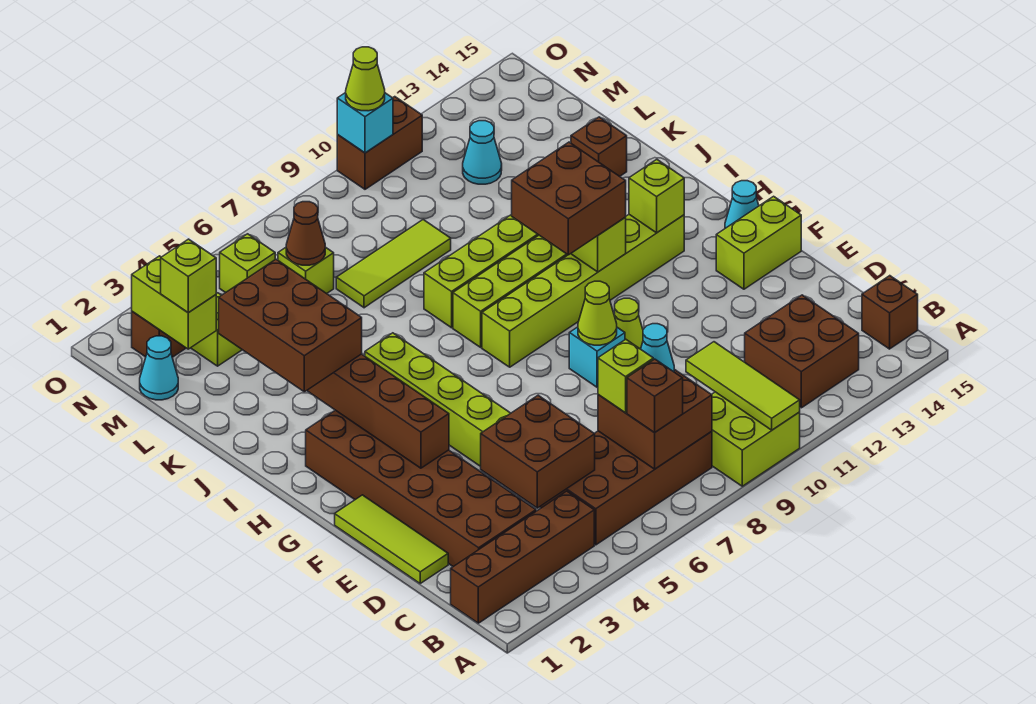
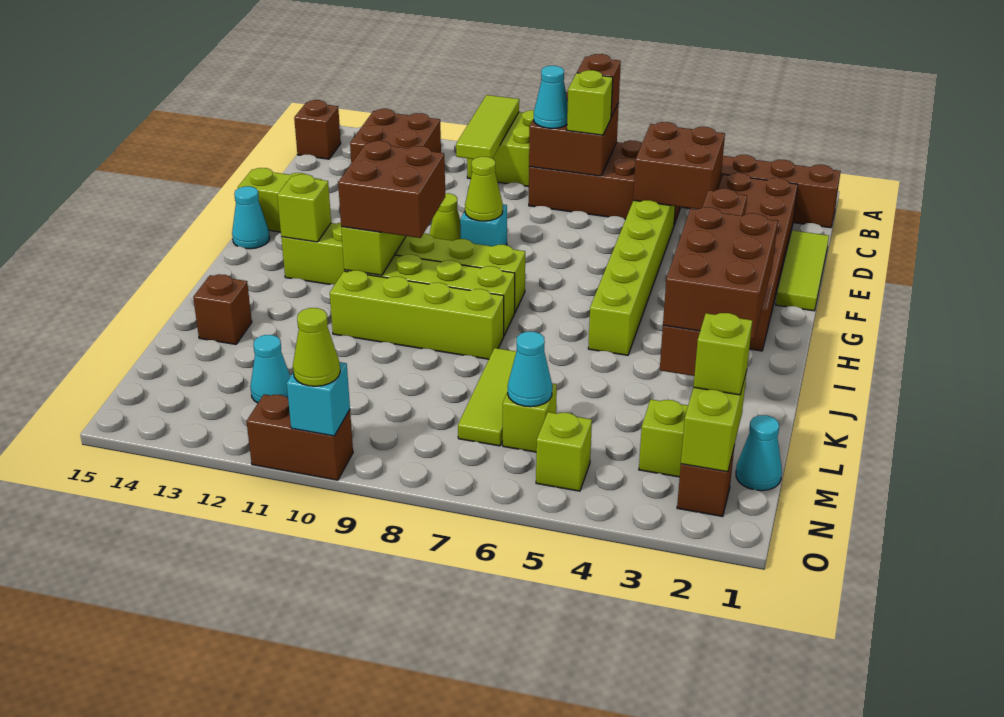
lime 1x3 tile [336,220,451,308] -> lime 1x3 tile turned to [458,348,516,446]
brown 1x1 cone [286,202,325,265] -> cyan 1x1 cone [508,332,552,407]

